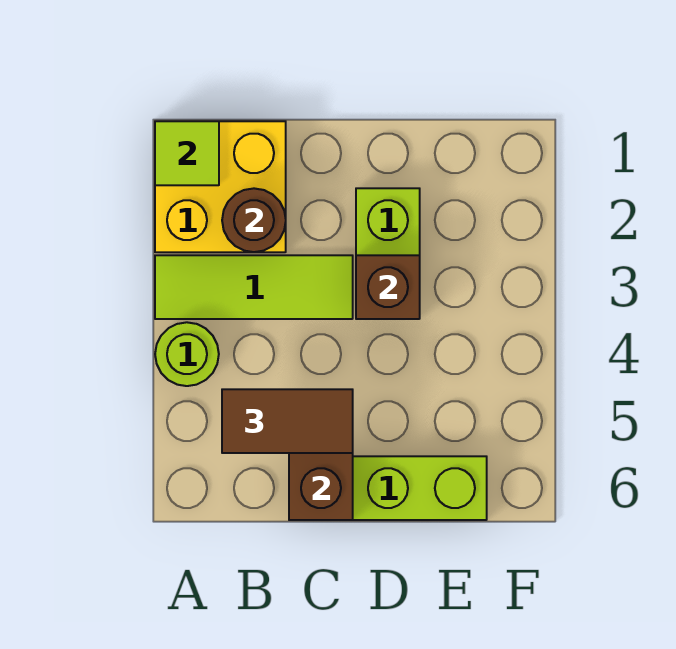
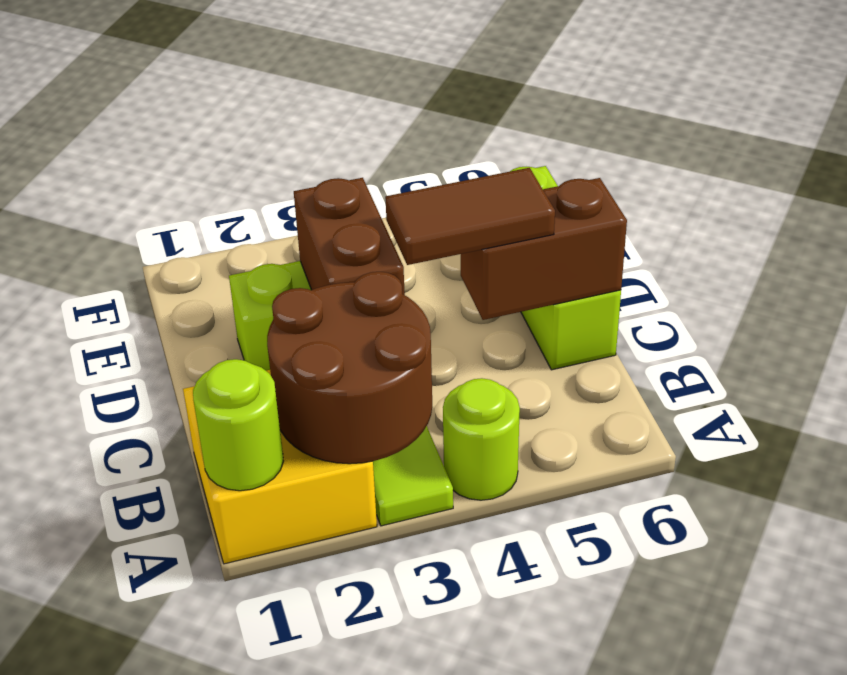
lime 1x1 tile [155,121,219,185] -> lime 1x1 round brick [193,359,283,491]
brown 1x1 round brick [222,188,286,252] -> brown 2x2 round brick [267,272,432,464]
brown 1x2 tile [222,389,353,453] -> brown 1x2 tile turned to [385,168,555,265]
brown 1x1 brick [356,255,420,319] -> brown 1x2 brick [294,178,405,295]

